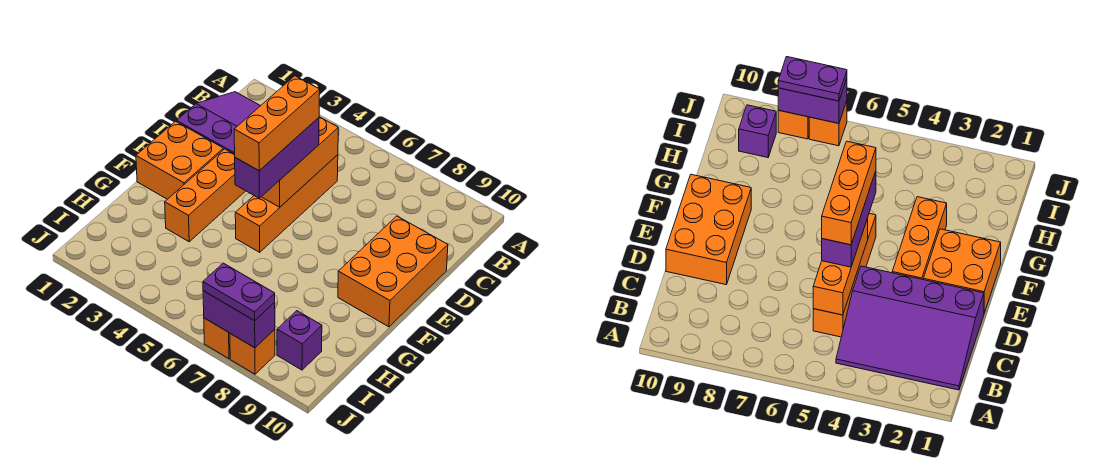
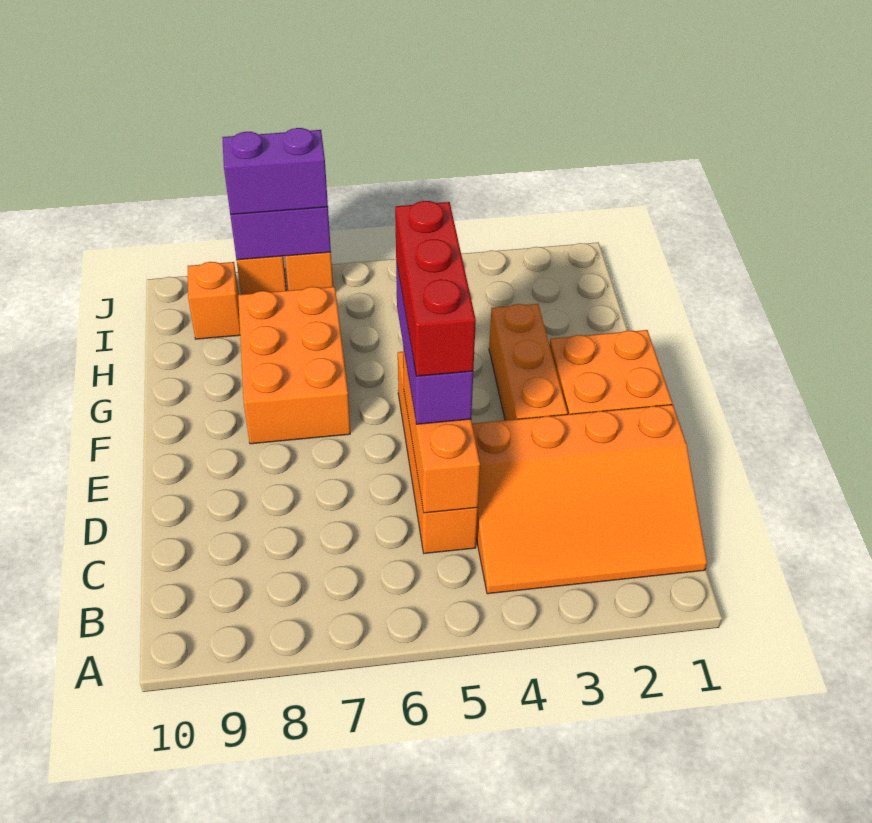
purple 3x4 slope [177,92,260,154] -> orange 3x4 slope [472,405,707,594]
orange 1x3 brick [234,76,320,171] -> red 1x3 brick [395,201,476,376]
orange 2x3 brick [338,216,448,327] -> orange 2x3 brick moved to [238,287,350,444]
purple 1x1 brick [277,311,322,370] -> orange 1x1 brick [188,262,240,339]
purple 1x2 plate [203,263,275,321] -> purple 1x2 brick [222,128,328,215]

